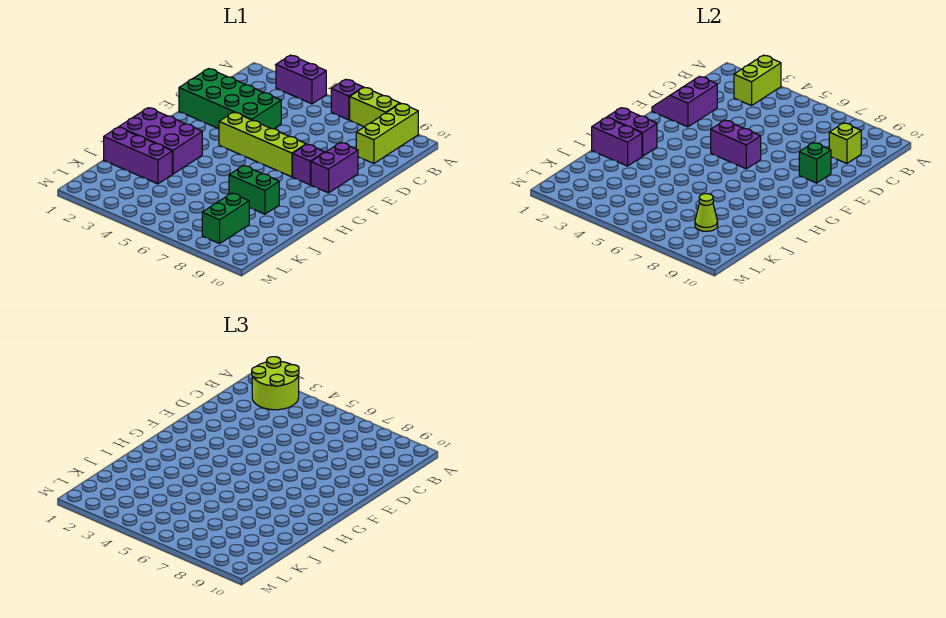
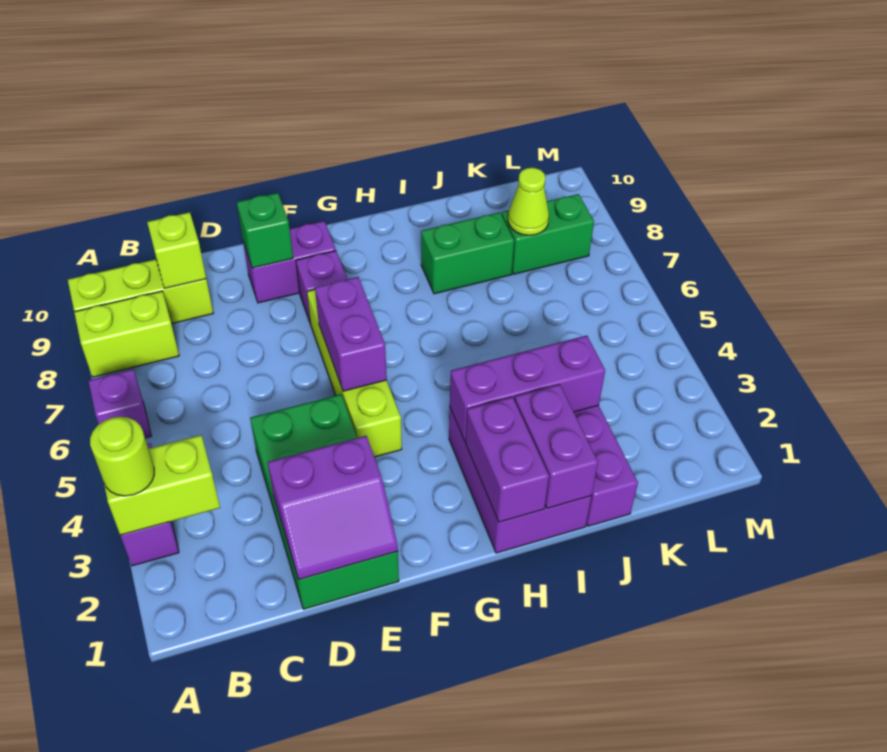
lime 2x2 round brick [252,357,299,410] -> lime 1x1 round brick [90,417,154,496]
lime 1x2 brick [350,88,400,127] -> lime 1x2 brick turned to [74,291,179,377]
none -> purple 1x3 brick [450,335,605,441]
green 1x2 brick [229,166,279,214] -> green 1x2 brick turned to [421,212,514,294]

